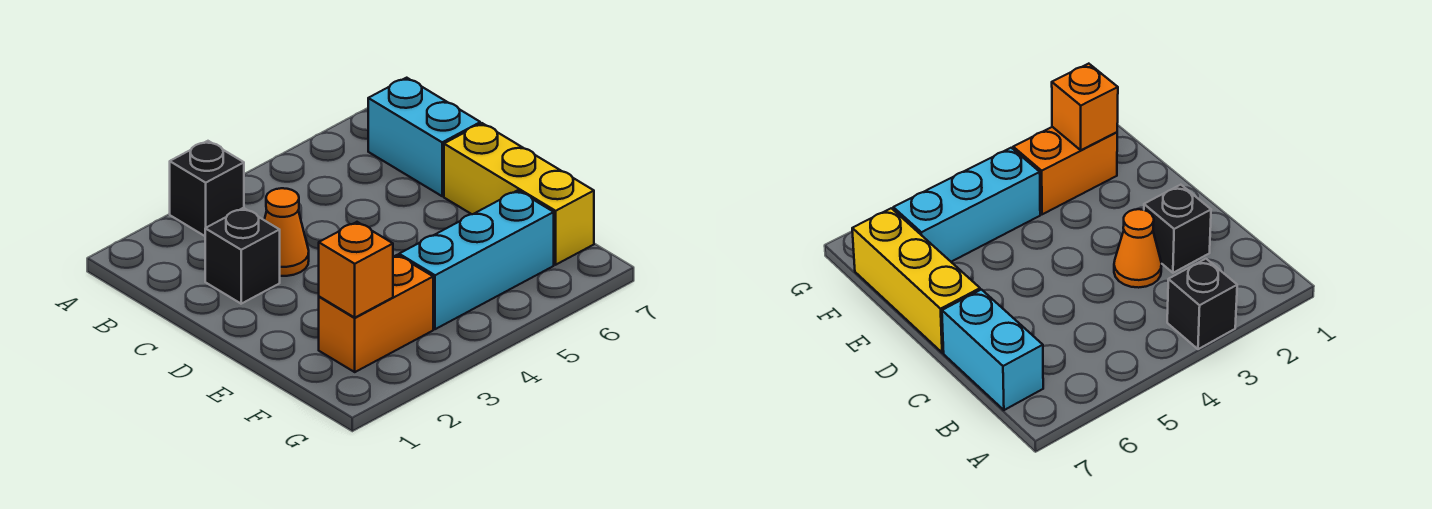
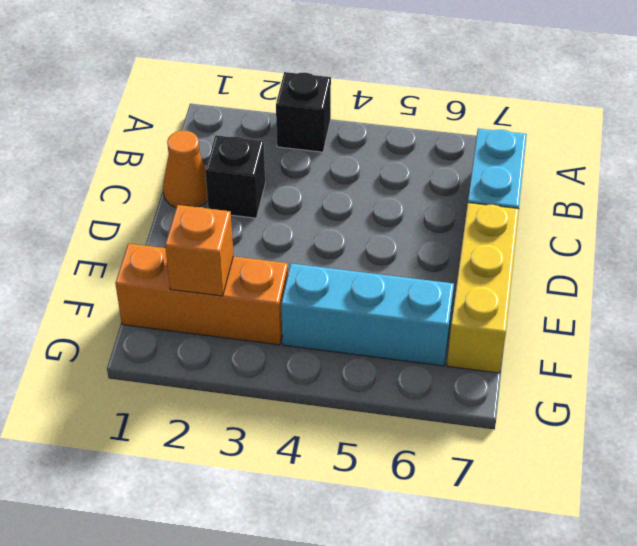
orange 1x1 cone [264,188,309,276] -> orange 1x1 cone moved to [163,131,208,208]
orange 1x2 brick [319,255,433,372] -> orange 1x3 brick [115,244,288,345]

